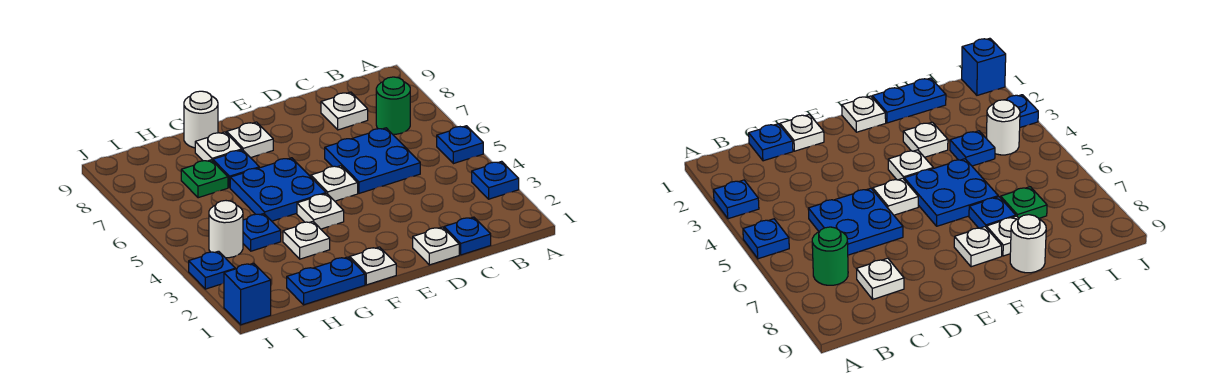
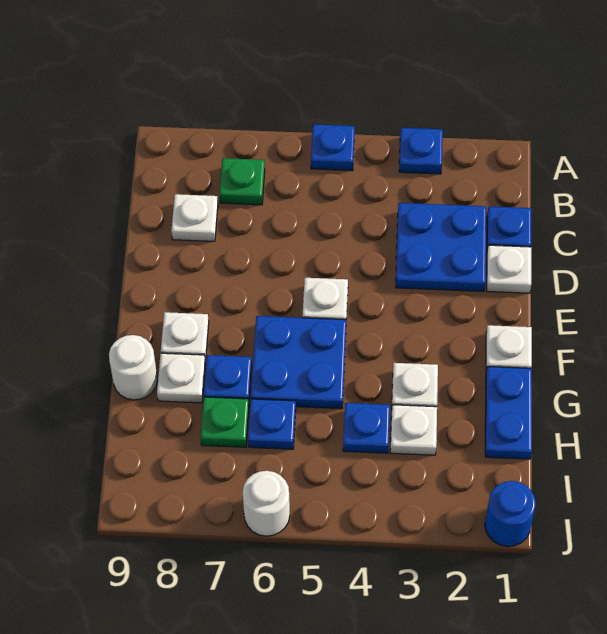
green 1x1 round brick [376,77,410,134] -> green 1x1 plate [220,158,265,205]
blue 2x2 plate [325,128,420,193] -> blue 2x2 plate moved to [396,203,486,291]
white 1x1 plate [297,194,344,229] -> white 1x1 plate moved to [390,405,437,455]
white 1x1 round brick [209,201,243,258] -> white 1x1 round brick moved to [243,471,290,536]
blue 1x1 brick [224,263,271,325] -> blue 1x1 round brick [485,481,536,547]
blue 1x1 plate [189,251,235,289] -> blue 1x1 plate moved to [248,399,296,449]

